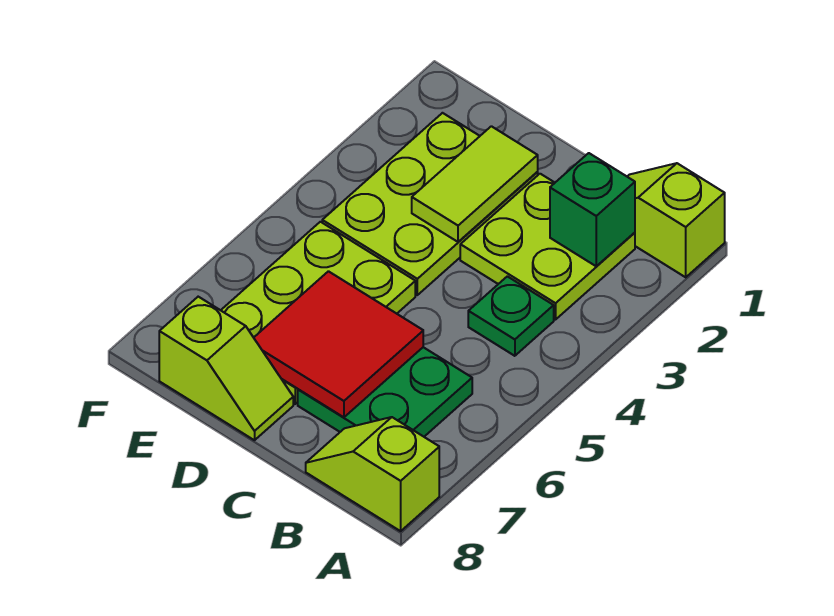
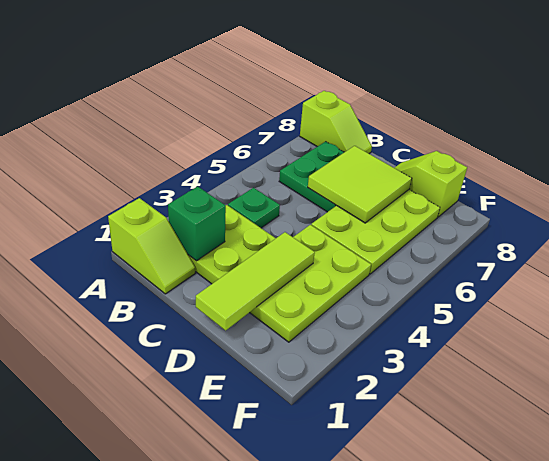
red 2x2 tile [254,271,423,417] -> lime 2x2 tile [308,146,412,223]
lime 1x2 tile [412,126,538,242] -> lime 1x3 tile [196,232,315,330]

